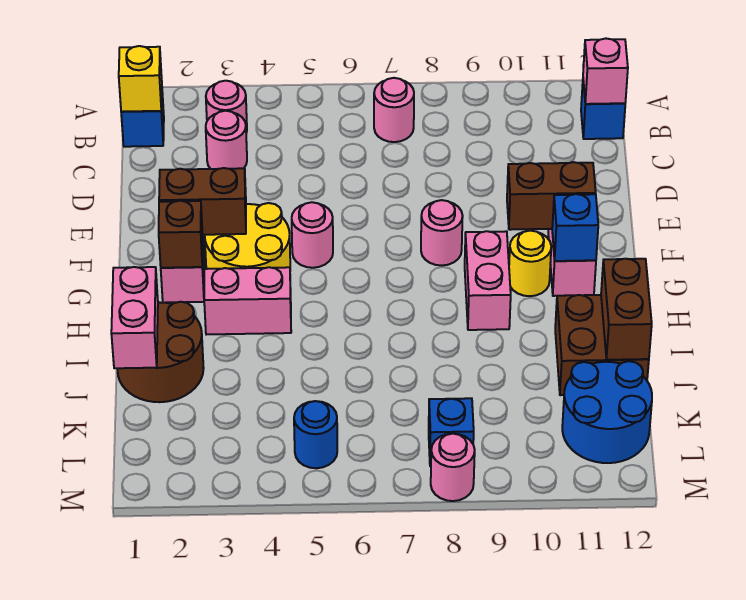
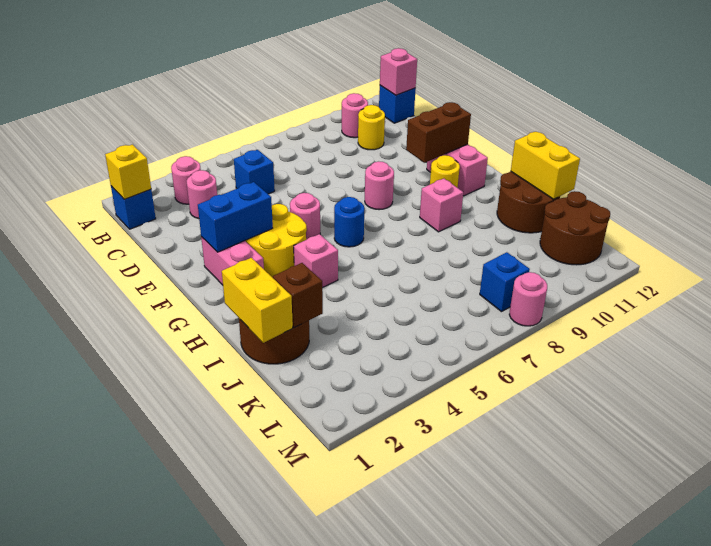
pink 1x1 round brick [374,78,414,142] -> pink 1x1 round brick moved to [342,93,368,138]
none -> yellow 1x1 round brick [358,105,385,150]
brown 1x2 brick [159,168,246,235] -> blue 1x2 brick [198,182,273,252]
brown 1x1 brick [159,201,203,268] -> brown 1x1 brick moved to [273,263,323,328]
pink 1x2 brick [465,231,511,330] -> pink 1x1 brick [420,179,463,232]
blue 1x1 brick [552,194,598,261] -> blue 1x1 brick moved to [234,150,275,194]
pink 1x2 brick [204,267,291,335] -> pink 1x1 brick [294,234,338,288]
pink 1x2 brick [111,267,158,368] -> yellow 1x2 brick [222,258,293,343]
brown 2x2 brick [555,295,649,395] -> brown 2x2 round brick [497,172,560,233]
brown 1x2 brick [601,259,652,360] -> yellow 1x2 brick [511,132,580,199]
blue 2x2 round brick [562,361,652,463] -> brown 2x2 round brick [540,191,610,265]
blue 1x1 round brick [294,401,337,468] -> blue 1x1 round brick moved to [334,197,364,247]

